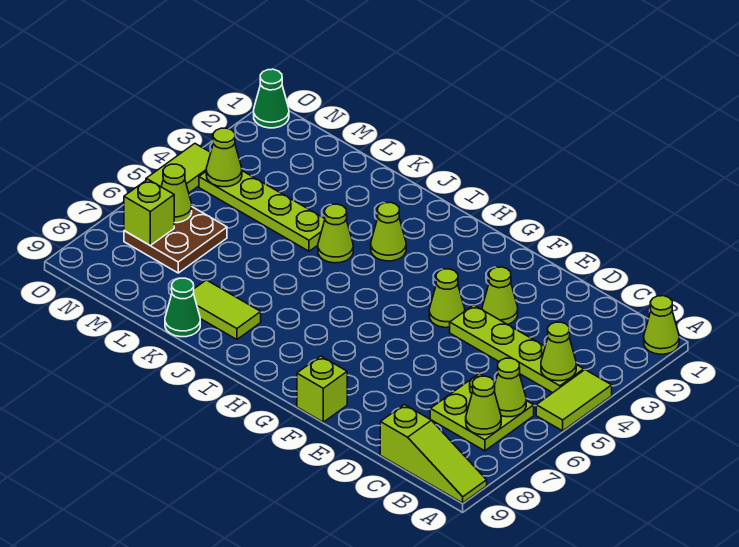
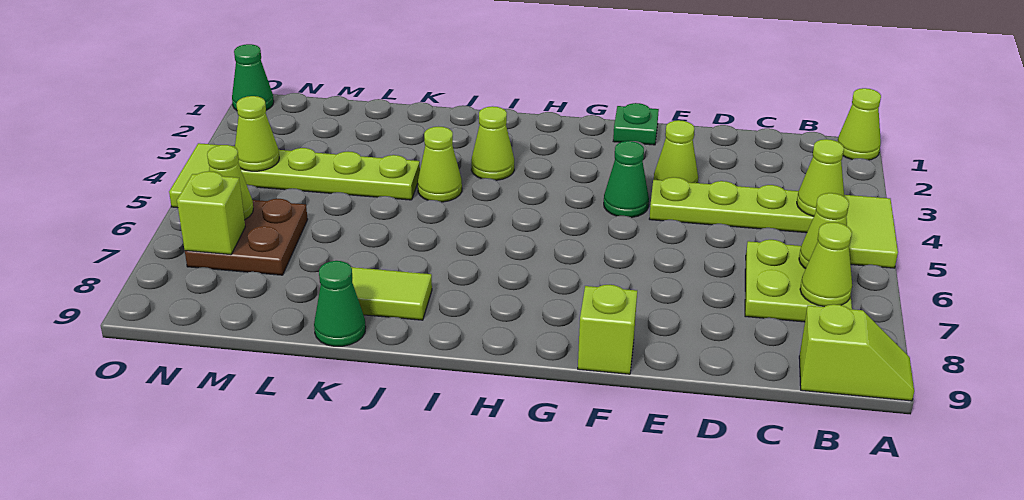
lime 1x3 slope [380,405,487,503] -> lime 1x2 slope [799,304,914,401]
none -> green 1x1 plate [613,103,659,145]
lime 1x1 cone [429,269,465,328] -> green 1x1 cone [604,141,649,218]

